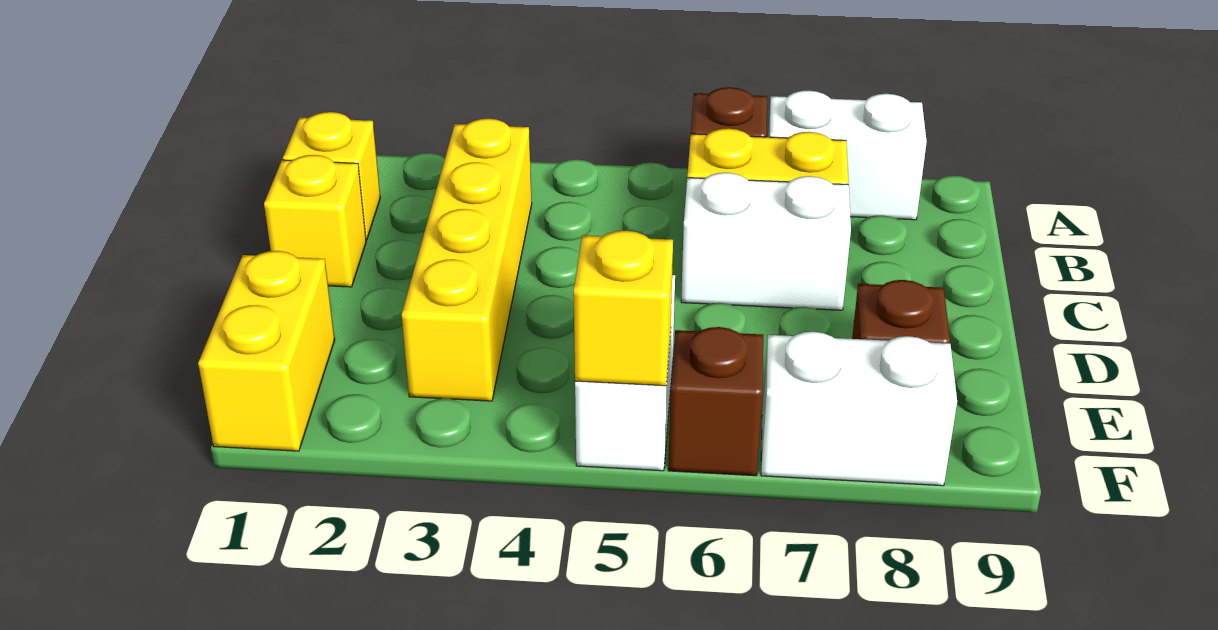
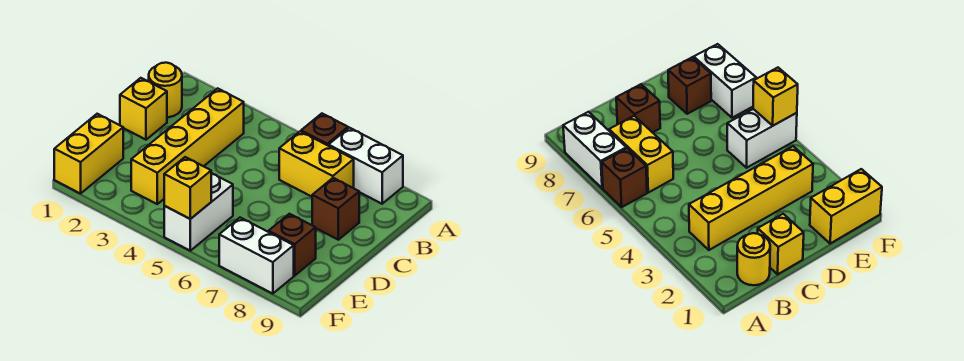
yellow 1x1 brick [283,112,380,240] -> yellow 1x1 round brick [149,63,182,117]
white 1x2 brick [681,173,851,310] -> none
brown 1x1 brick [668,327,763,476] -> brown 1x1 brick moved to [312,178,359,240]

